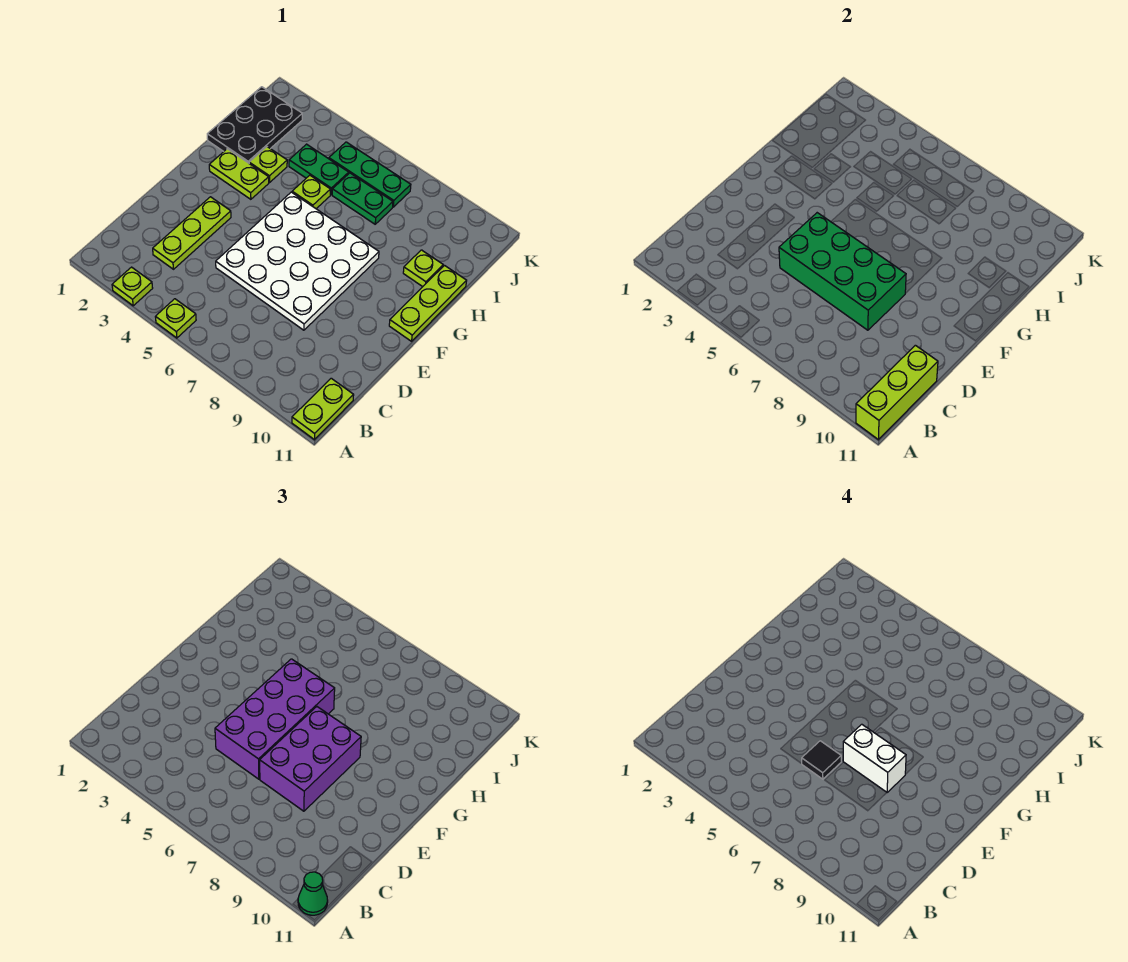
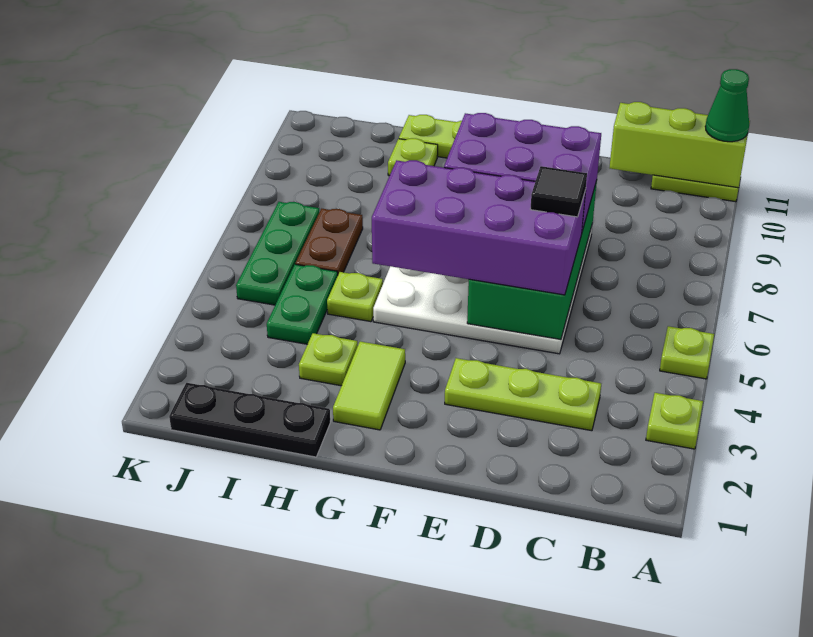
white 1x2 brick [843,724,906,792] -> none
lime 1x2 plate [209,149,269,199] -> lime 1x2 tile [333,341,405,430]
black 2x3 plate [207,87,302,163] -> black 1x3 plate [169,383,330,457]
green 1x2 plate [332,173,393,224] -> brown 1x2 plate [295,209,363,274]

